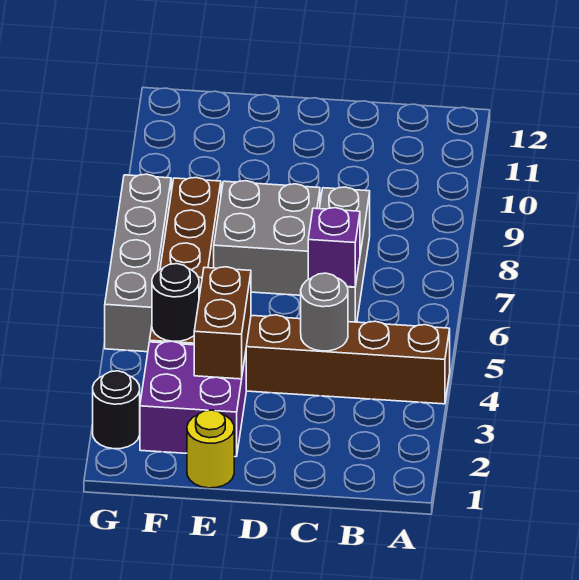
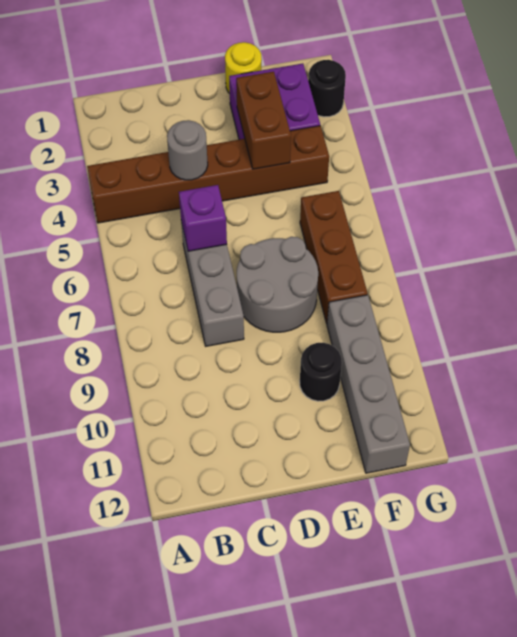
grey 2x2 brick [214,181,320,295] -> grey 2x2 round brick [237,237,318,332]
black 1x1 round brick [152,264,199,341] -> black 1x1 round brick moved to [300,343,342,401]
grey 1x4 brick [105,174,171,352] -> grey 1x4 brick moved to [327,295,410,473]

